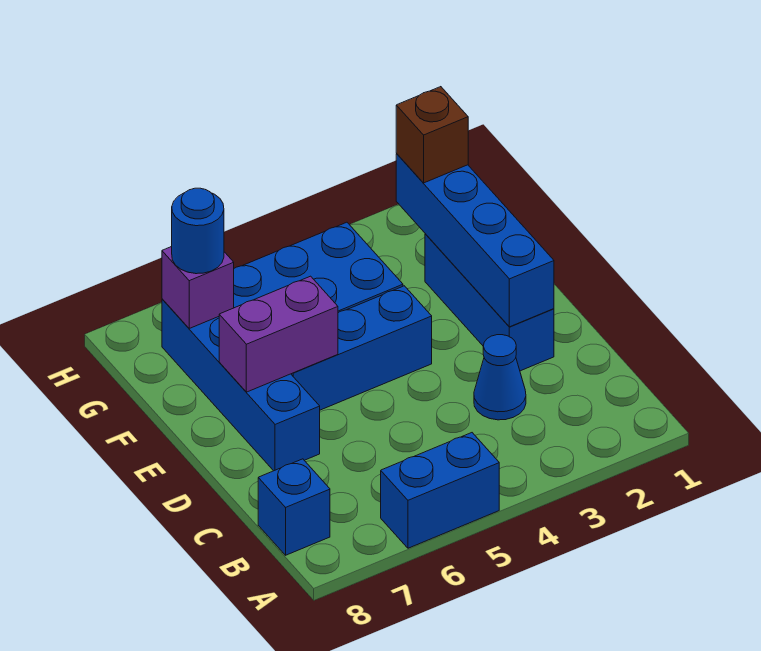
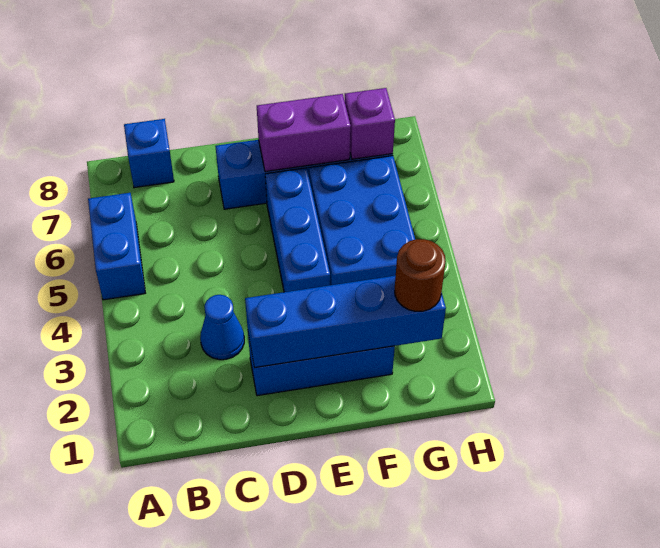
purple 1x2 brick [219,276,338,392] -> purple 1x2 brick turned to [257,94,351,172]
brown 1x1 brick [396,87,468,183] -> brown 1x1 round brick [395,239,446,311]
blue 1x1 round brick [172,188,224,274] -> none

